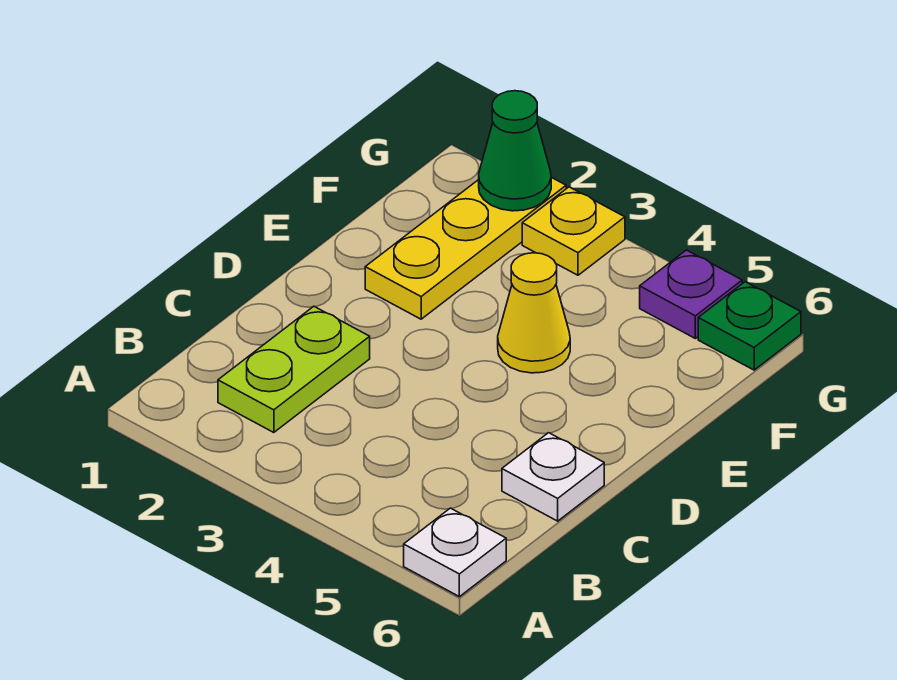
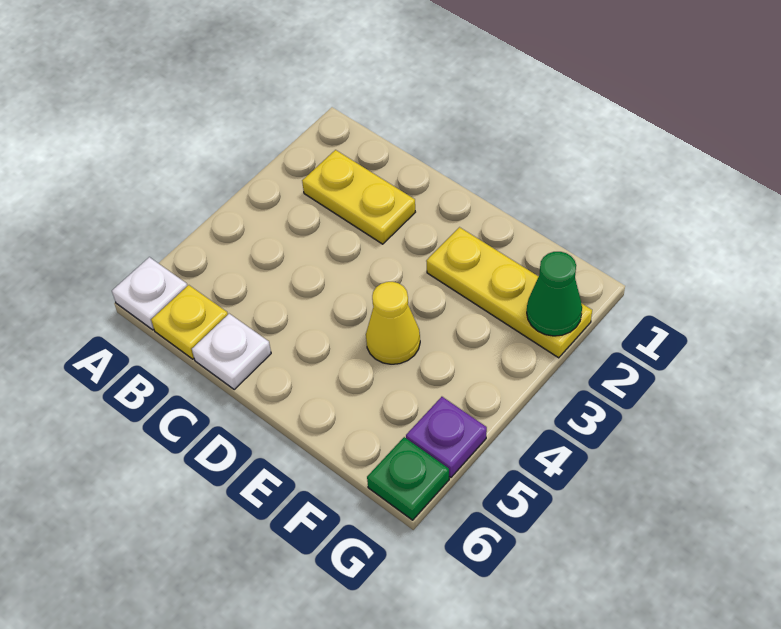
lime 1x2 plate [218,306,370,433] -> yellow 1x2 plate [302,150,415,244]
yellow 1x1 plate [522,187,625,275] -> yellow 1x1 plate moved to [151,285,228,359]

